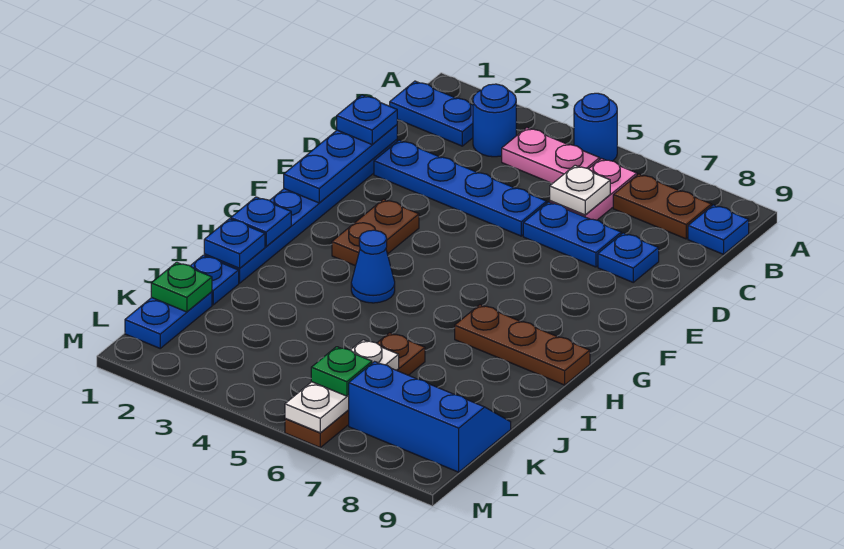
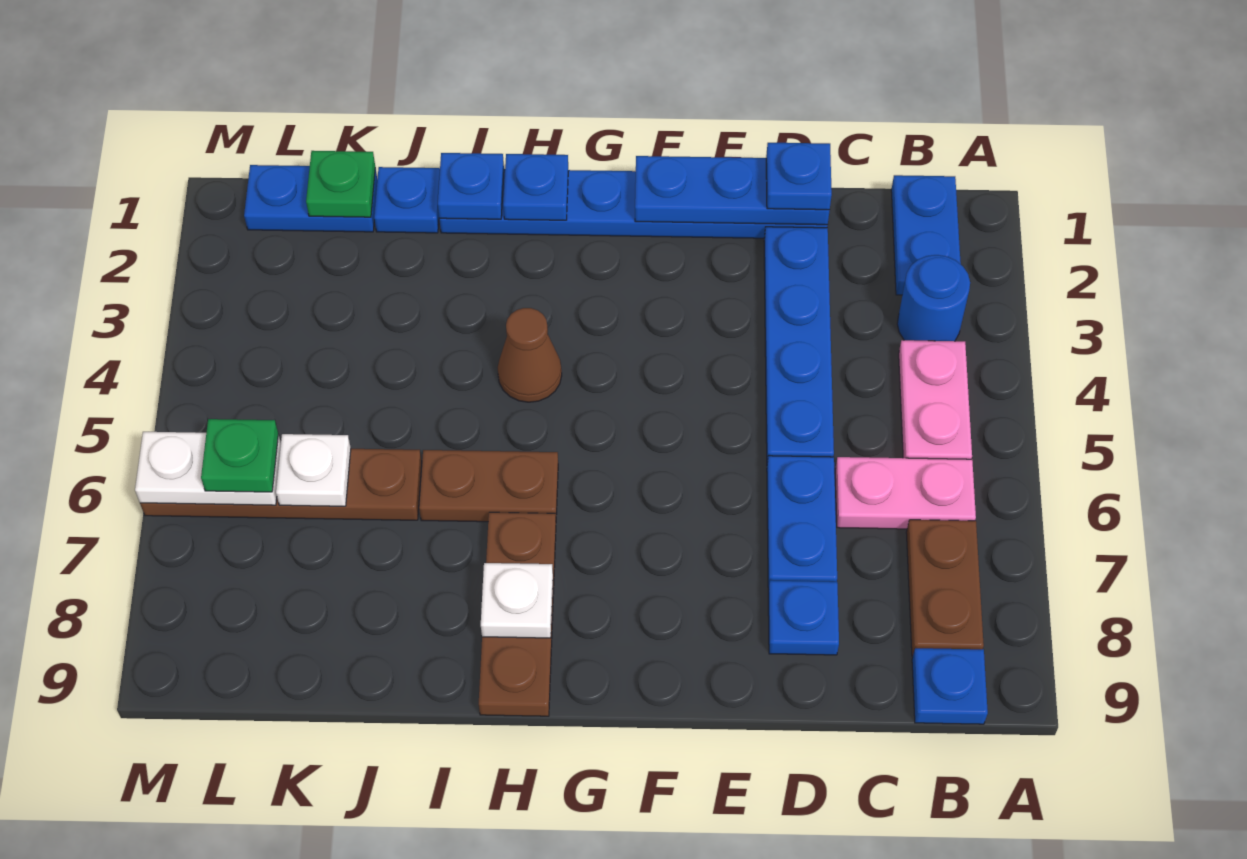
blue 1x1 round brick [574,93,617,161] -> none
white 1x1 plate [550,165,610,215] -> white 1x1 plate moved to [481,563,553,638]
brown 1x2 plate [332,199,419,266] -> brown 1x2 plate moved to [419,450,558,522]
blue 1x1 cone [351,230,395,303] -> brown 1x1 cone [498,308,562,402]
blue 2x3 slope [349,362,511,472] -> none

